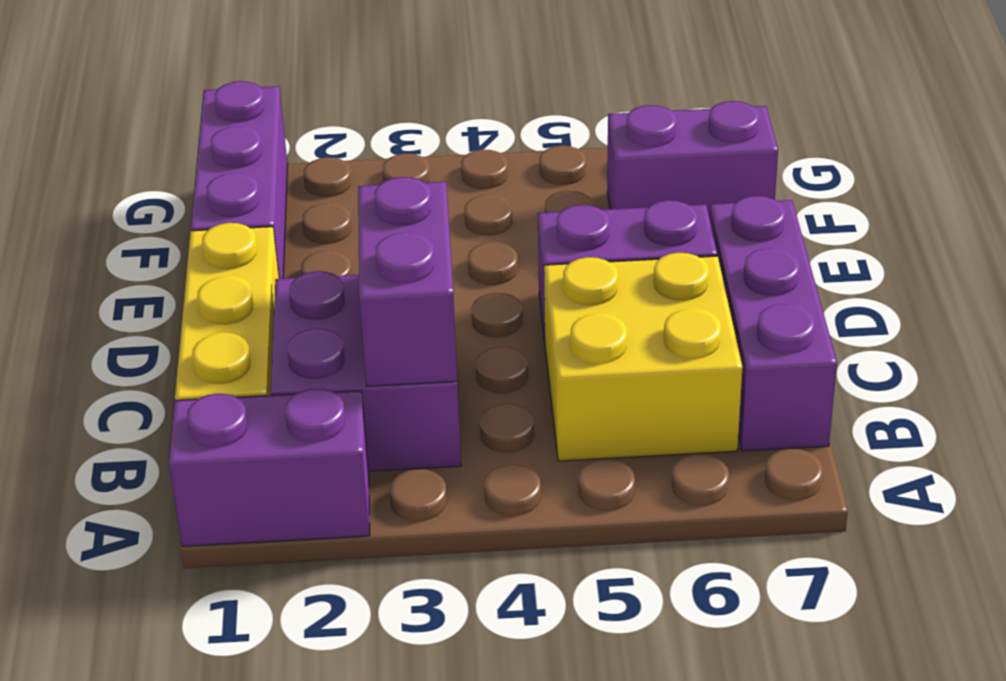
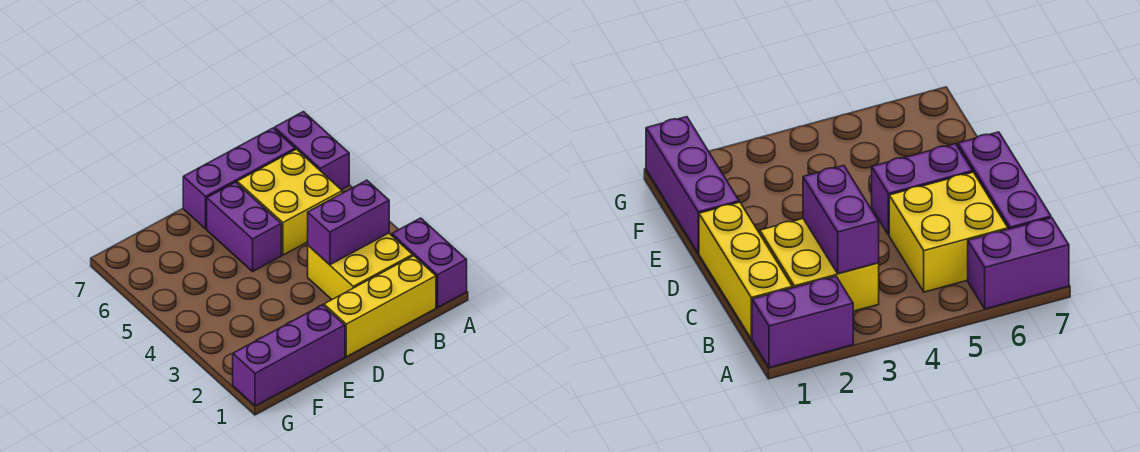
purple 2x2 brick [271,271,461,471] -> yellow 2x2 brick [308,233,413,299]
purple 1x2 brick [607,101,778,218] -> purple 1x2 brick moved to [275,112,349,190]

